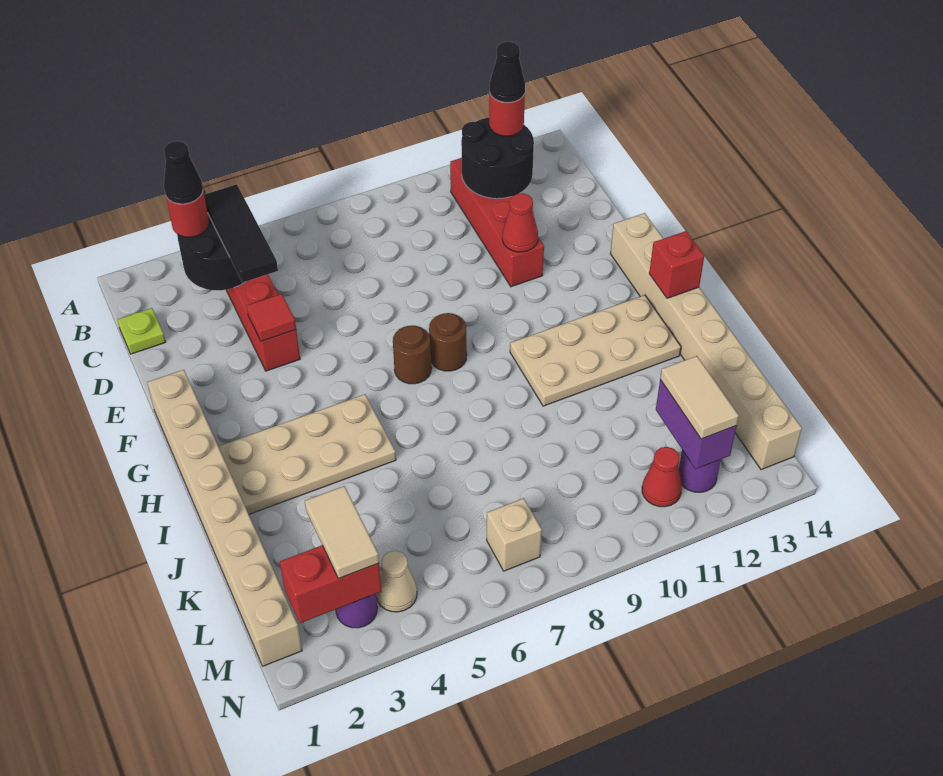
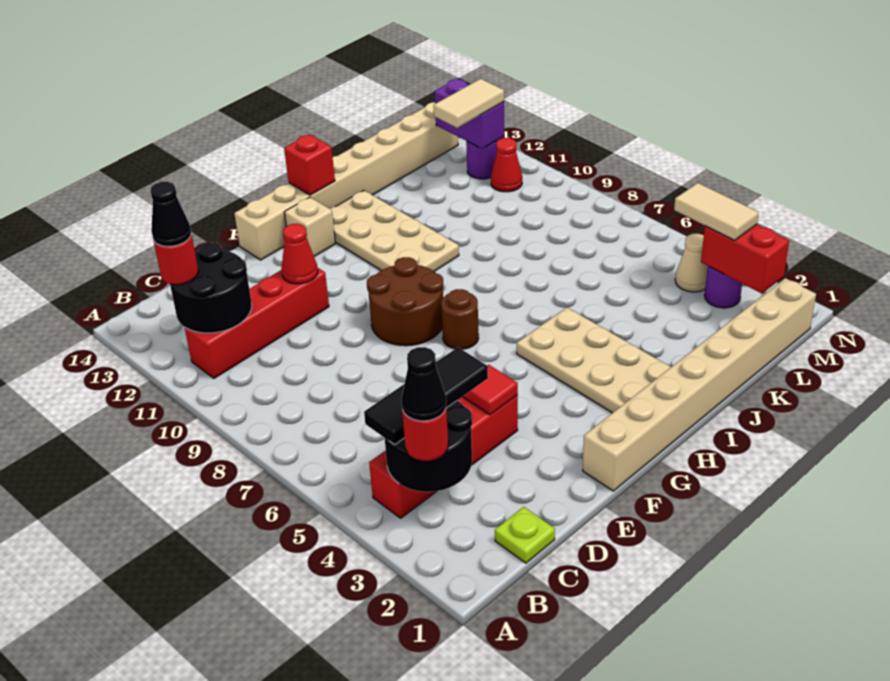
brown 1x1 round brick [429,313,467,371] -> brown 2x2 round brick [367,257,443,346]
tan 1x2 tile [305,486,379,579] -> tan 1x2 tile turned to [674,183,759,240]
purple 1x2 brick [656,380,736,469] -> purple 1x2 brick turned to [434,79,504,149]
tan 1x1 brick [487,498,542,571] -> tan 1x1 brick moved to [284,197,336,257]

